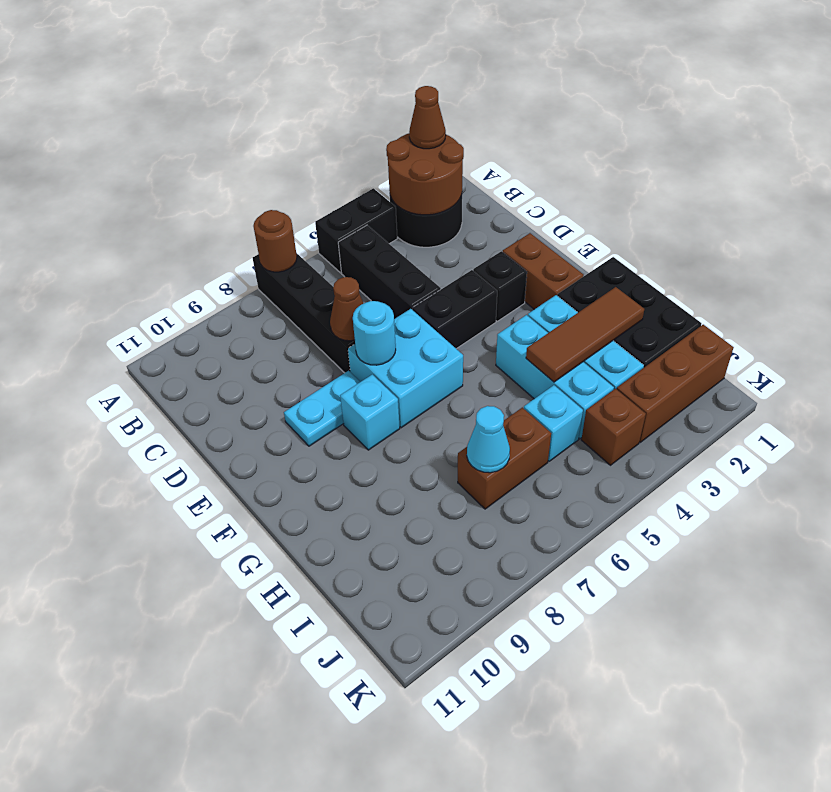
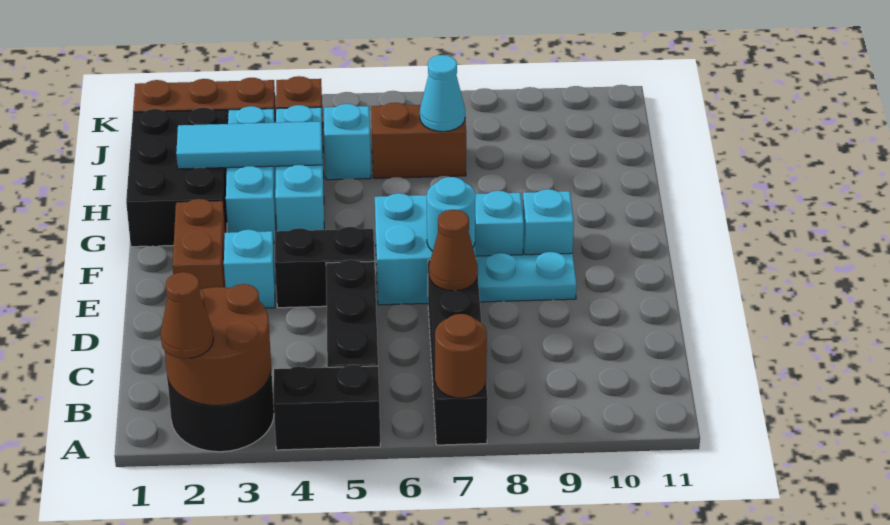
black 1x1 brick [473,251,527,321] -> cyan 1x1 brick [224,230,275,308]
none -> cyan 1x1 brick [523,189,574,255]
brown 1x3 tile [526,287,644,382] -> cyan 1x3 tile [176,122,322,169]

